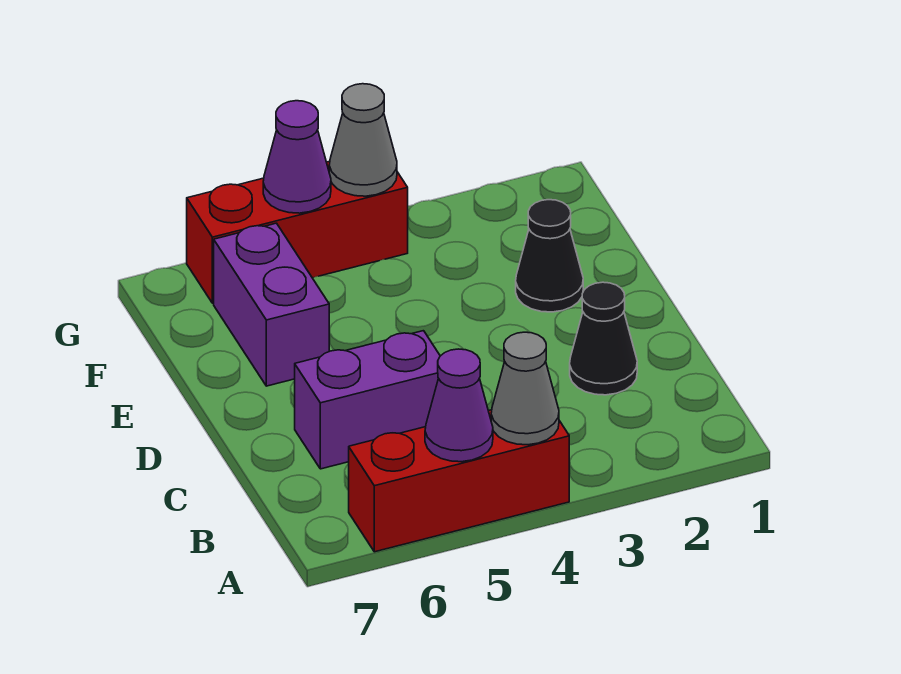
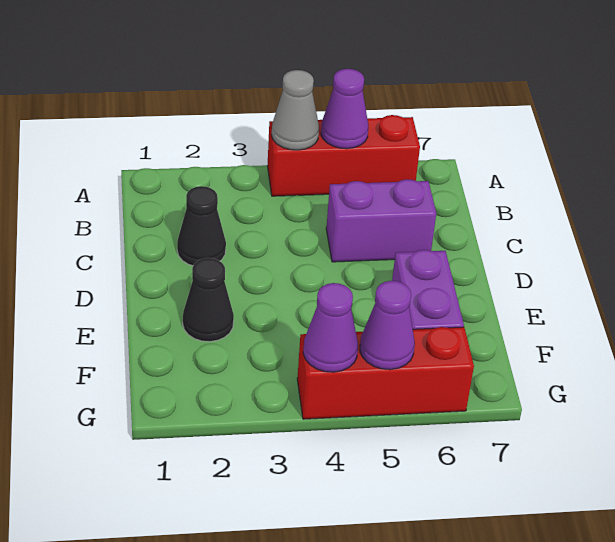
grey 1x1 cone [329,84,397,196] -> purple 1x1 cone [303,283,358,372]

